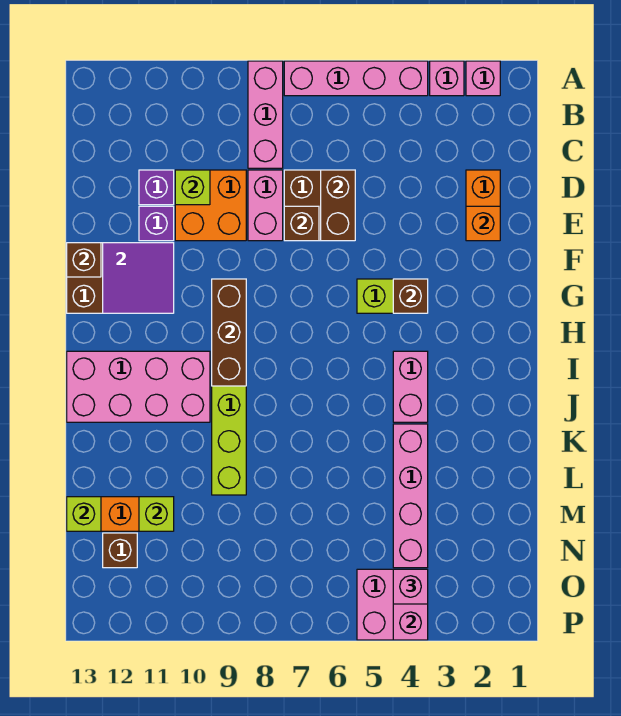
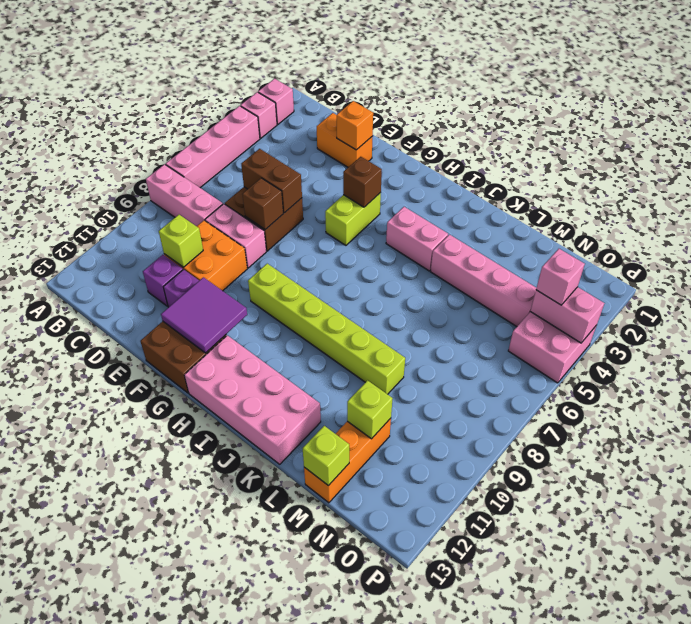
brown 1x1 brick [67,243,101,277] -> none
brown 1x3 brick [212,279,246,386] -> none
pink 2x4 brick [67,351,210,422] -> pink 2x4 brick turned to [184,335,321,464]
brown 1x1 brick [103,533,137,568] -> none

